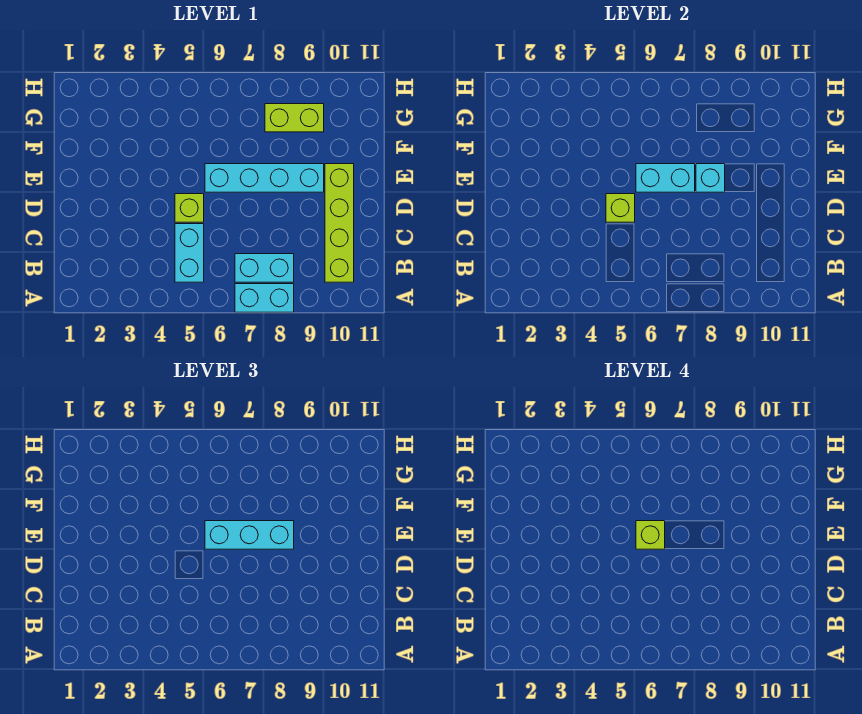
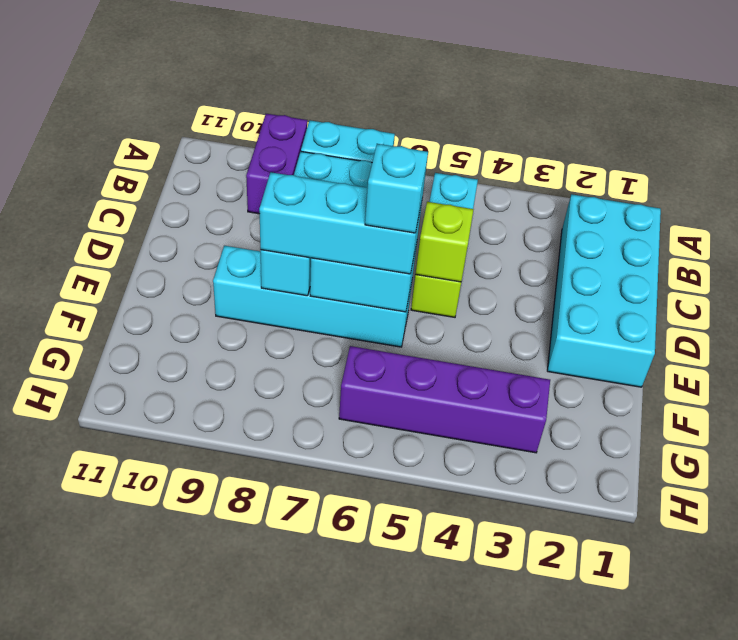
none -> purple 1x2 brick [246,114,307,214]
none -> cyan 2x4 brick [547,194,661,387]
lime 1x4 brick [325,164,354,282] -> none
lime 1x1 brick [636,521,665,549] -> cyan 1x1 brick [365,144,428,233]
none -> purple 1x4 brick [339,346,550,453]
lime 1x2 brick [265,104,324,132] -> none

